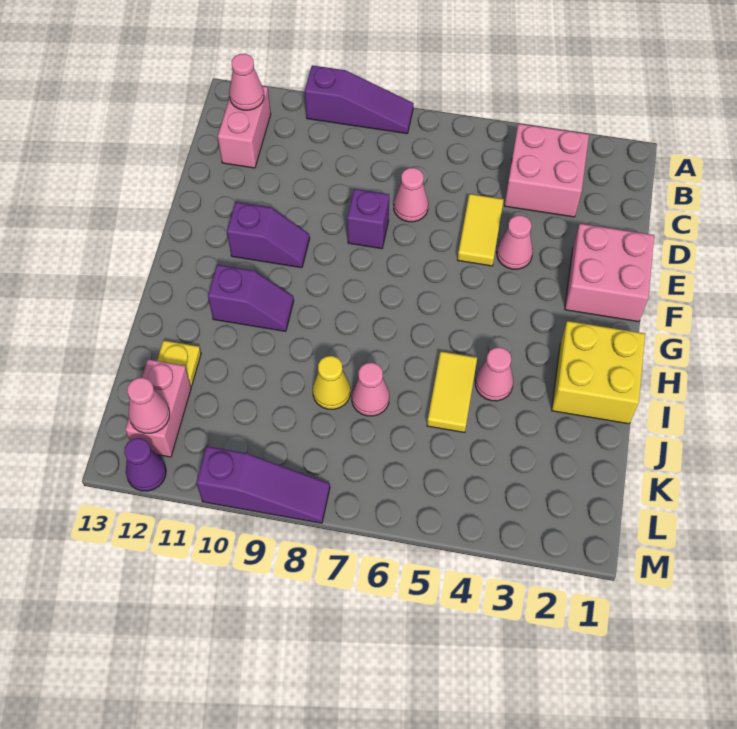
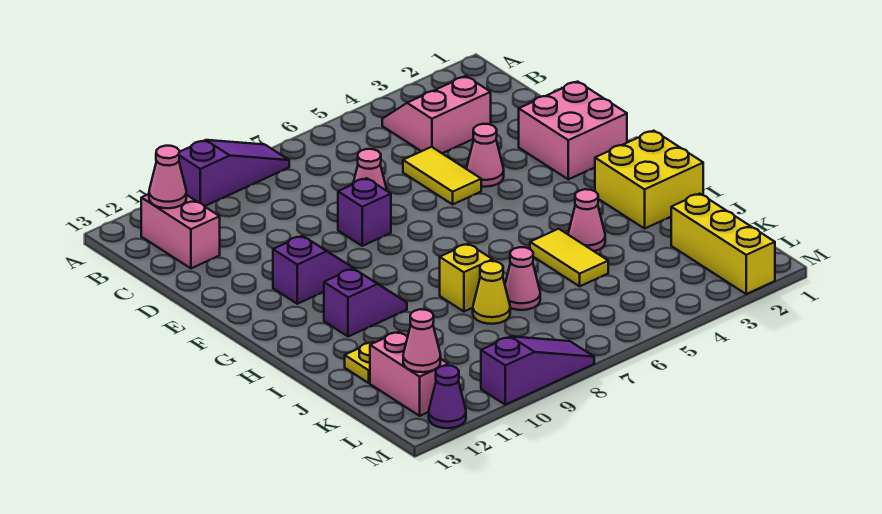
pink 2x2 brick [504,124,589,217] -> pink 2x2 slope [382,76,491,153]
none -> yellow 1x1 brick [440,244,493,311]
none -> yellow 1x3 brick [671,194,775,294]

